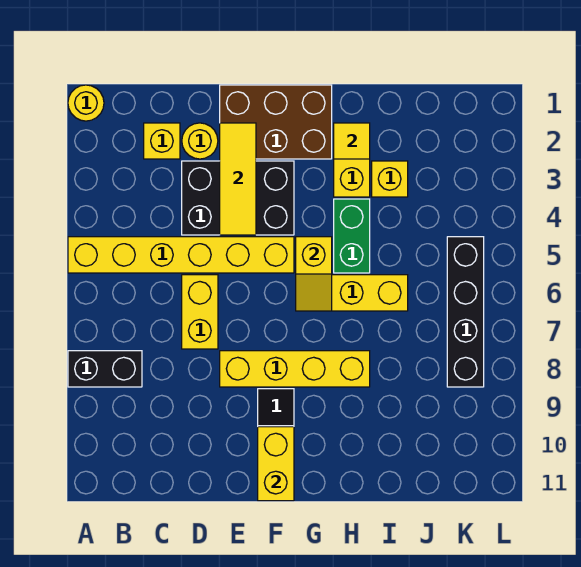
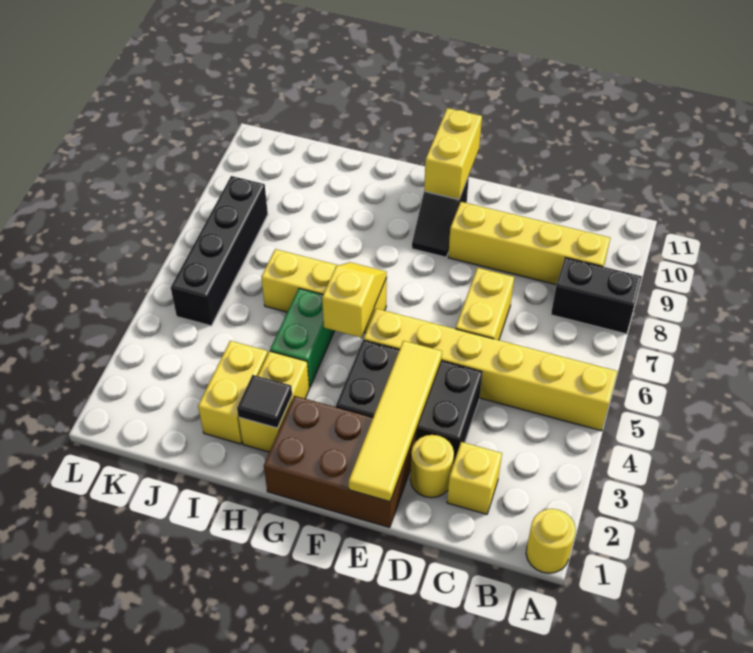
yellow 1x3 tile [220,123,256,235] -> yellow 1x4 tile [349,341,442,502]
yellow 1x4 brick [220,351,370,387] -> yellow 1x4 brick moved to [448,202,610,285]
yellow 1x1 tile [334,123,370,159] -> black 1x1 tile [237,375,292,428]
yellow 1x1 brick [372,161,408,197] -> yellow 1x2 brick [198,341,268,444]

